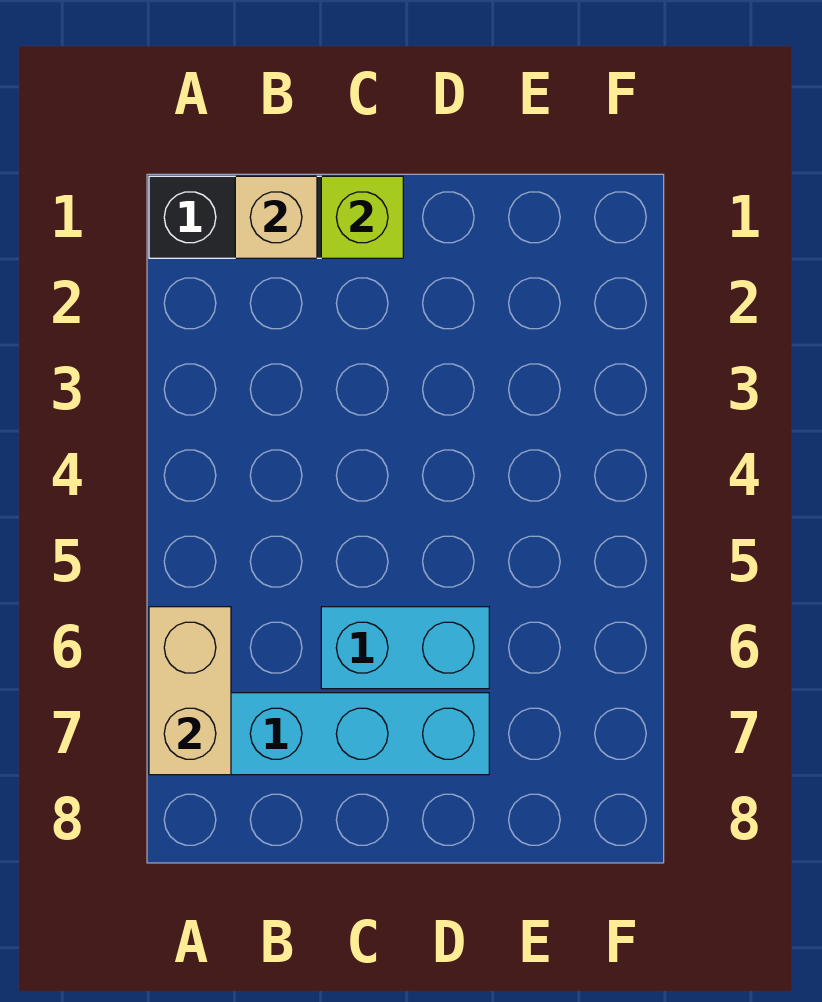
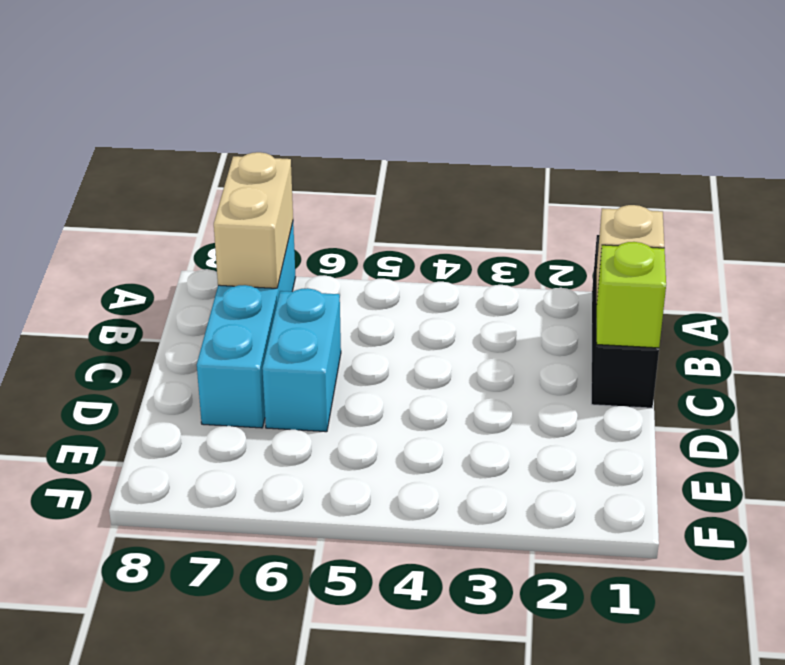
tan 1x2 brick [149,607,231,775] -> tan 1x2 brick turned to [214,152,293,288]

